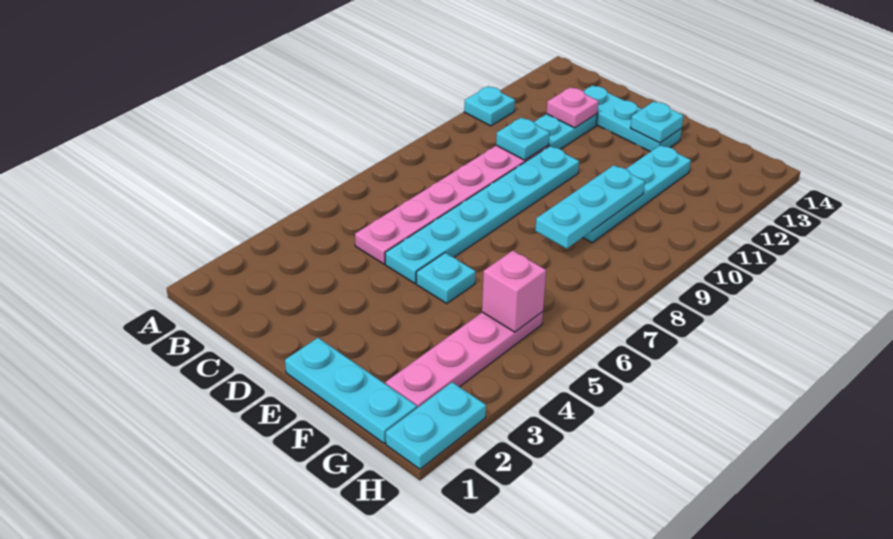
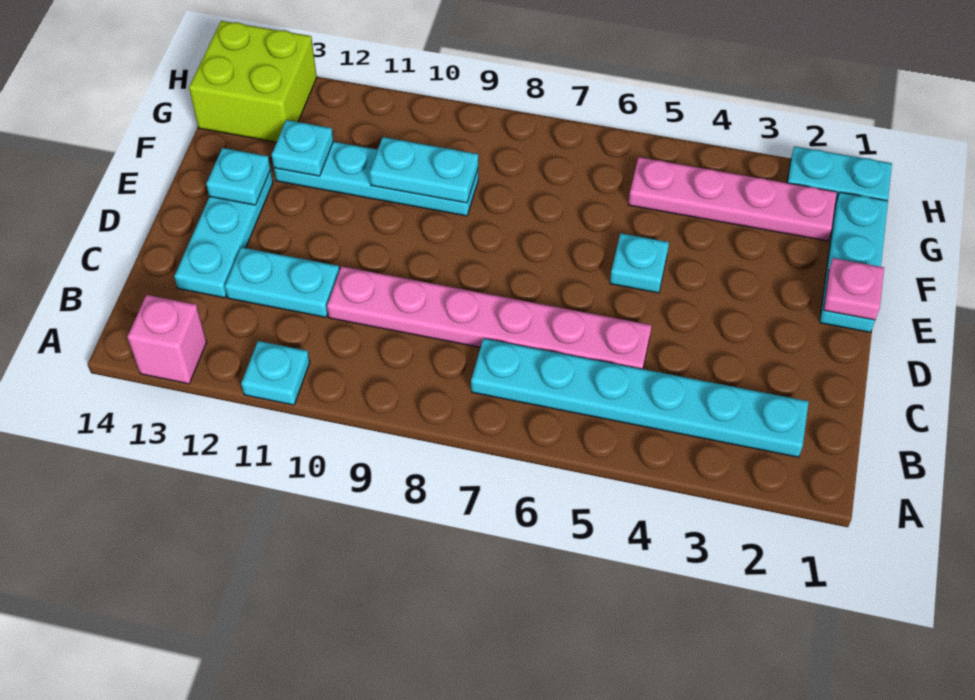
cyan 1x1 plate [496,118,550,160] -> cyan 1x1 plate moved to [271,120,333,176]
pink 1x1 plate [546,87,599,128] -> pink 1x1 plate moved to [824,258,884,320]
cyan 1x6 plate [385,146,579,283] -> cyan 1x6 plate moved to [471,338,809,457]
cyan 1x3 plate [535,165,645,249] -> cyan 1x2 plate [370,137,478,203]
pink 1x1 brick [482,250,546,332] -> pink 1x1 brick moved to [127,295,207,384]
none -> lime 2x2 brick [189,21,317,142]

